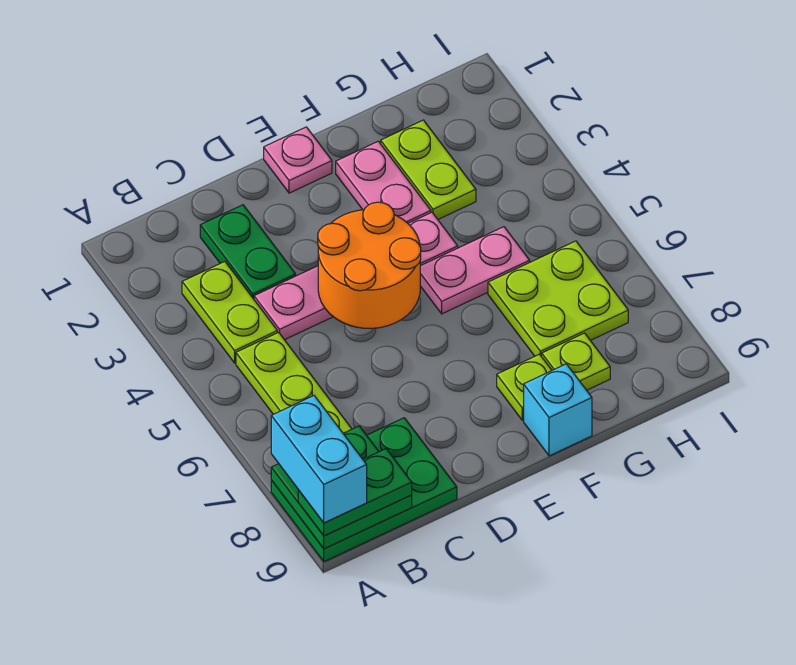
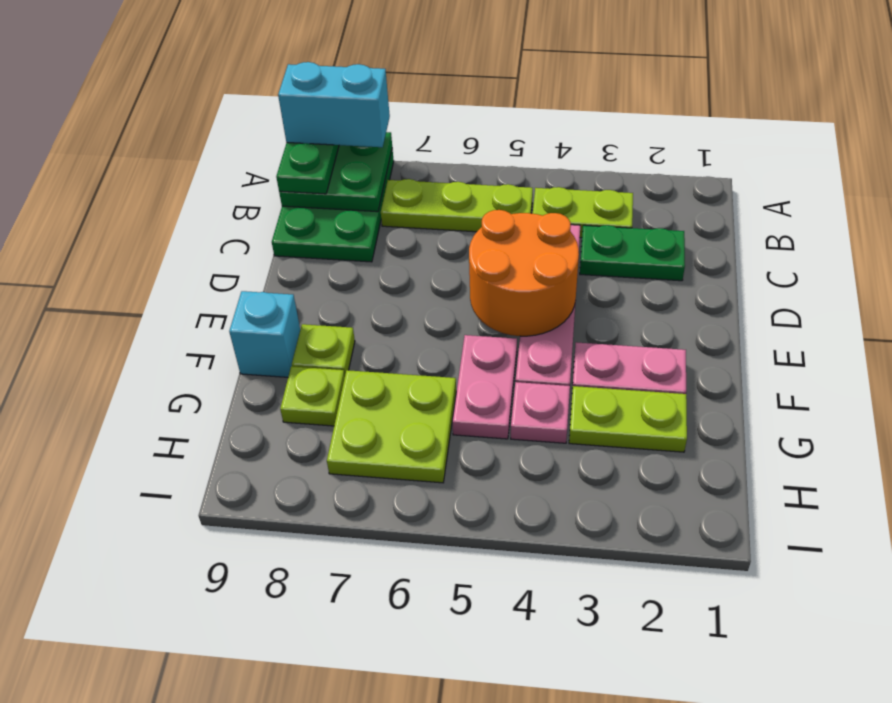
pink 1x1 plate [264,127,332,193] -> pink 1x1 plate moved to [511,382,570,443]

